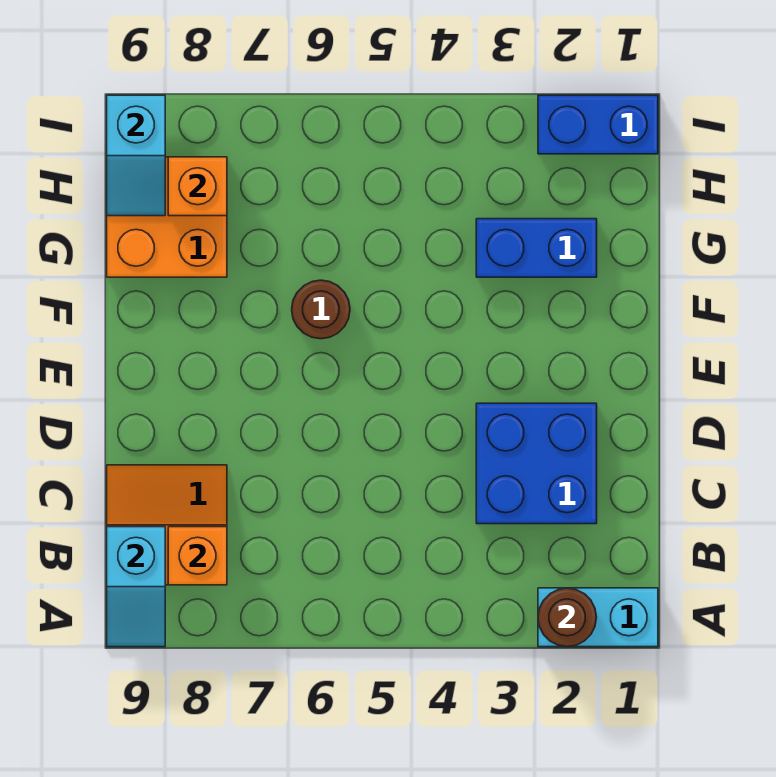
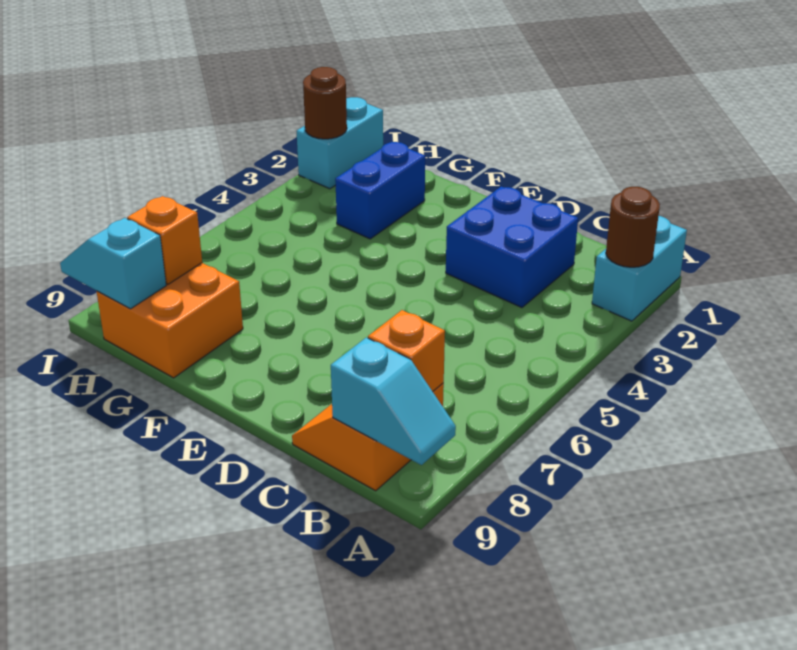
brown 1x1 round brick [292,280,350,339] -> brown 1x1 round brick moved to [303,67,347,139]
cyan 1x2 slope [107,95,165,216] -> cyan 1x2 slope turned to [60,218,166,309]
blue 1x2 brick [538,95,658,154] -> cyan 1x2 brick [296,97,383,189]

